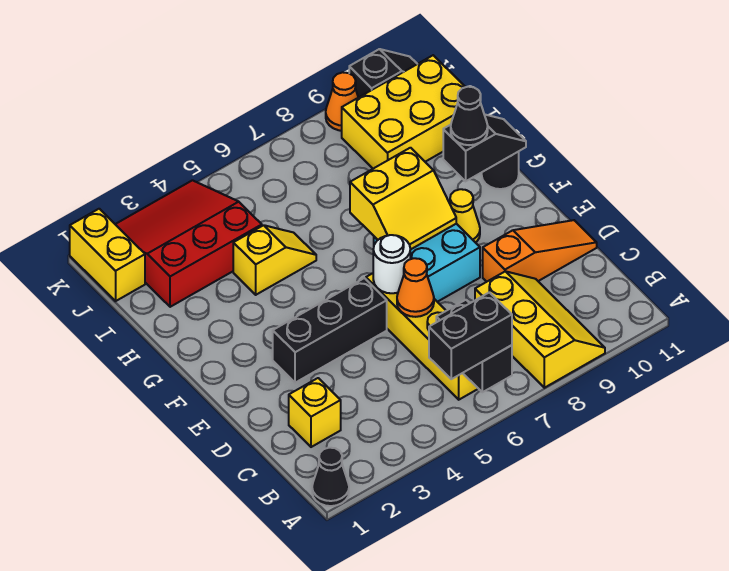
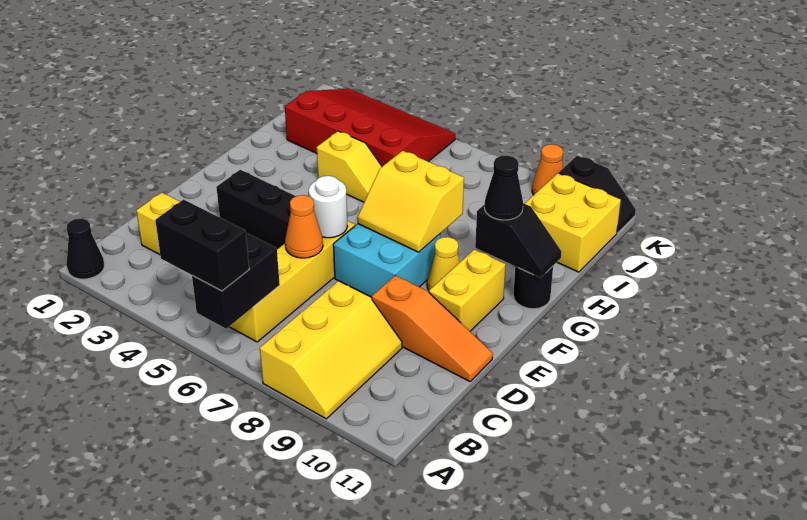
red 3x3 slope [115,180,262,307] -> red 3x4 slope [285,89,455,166]
yellow 2x3 brick [342,55,465,169] -> yellow 2x2 brick [524,173,621,272]
yellow 1x2 brick [70,209,145,301] -> yellow 1x2 brick moved to [429,249,506,331]

